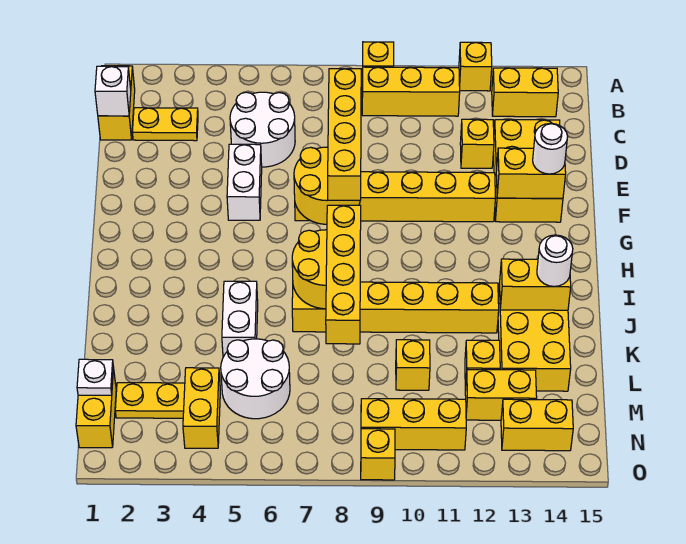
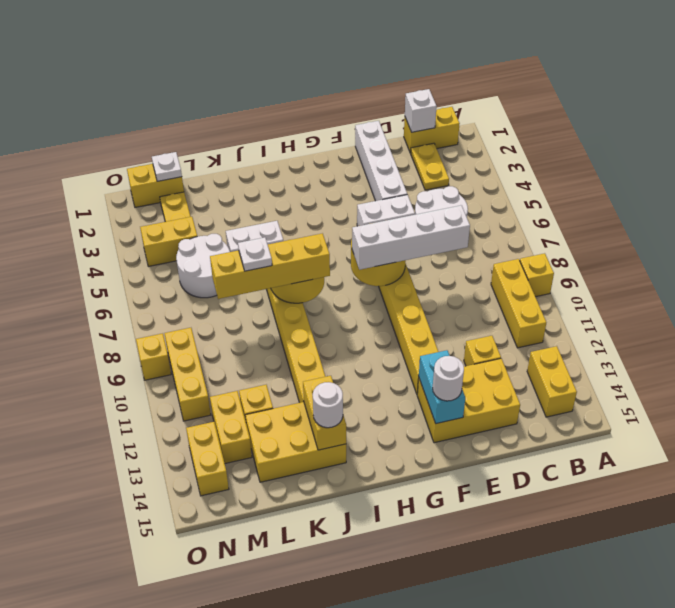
yellow 1x1 brick [459,42,492,91] -> none
yellow 1x4 brick [328,69,361,200] -> white 1x4 brick [352,205,470,270]
none -> white 1x4 brick [355,121,407,201]
yellow 1x2 brick [496,148,566,198] -> cyan 1x2 brick [418,350,465,424]
none -> white 1x1 plate [238,237,272,271]
yellow 1x1 brick [396,340,430,390] -> none

